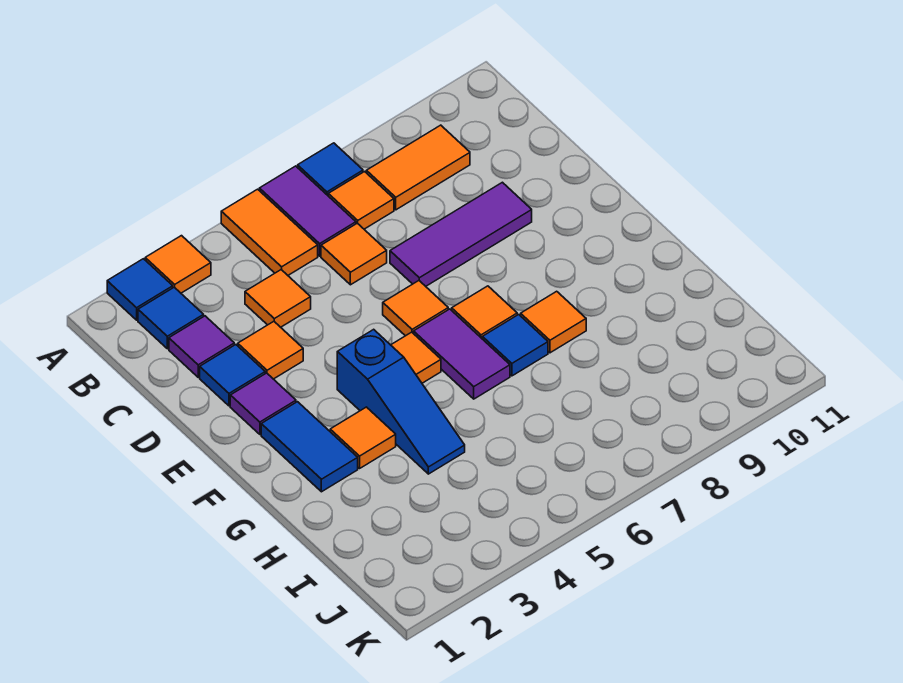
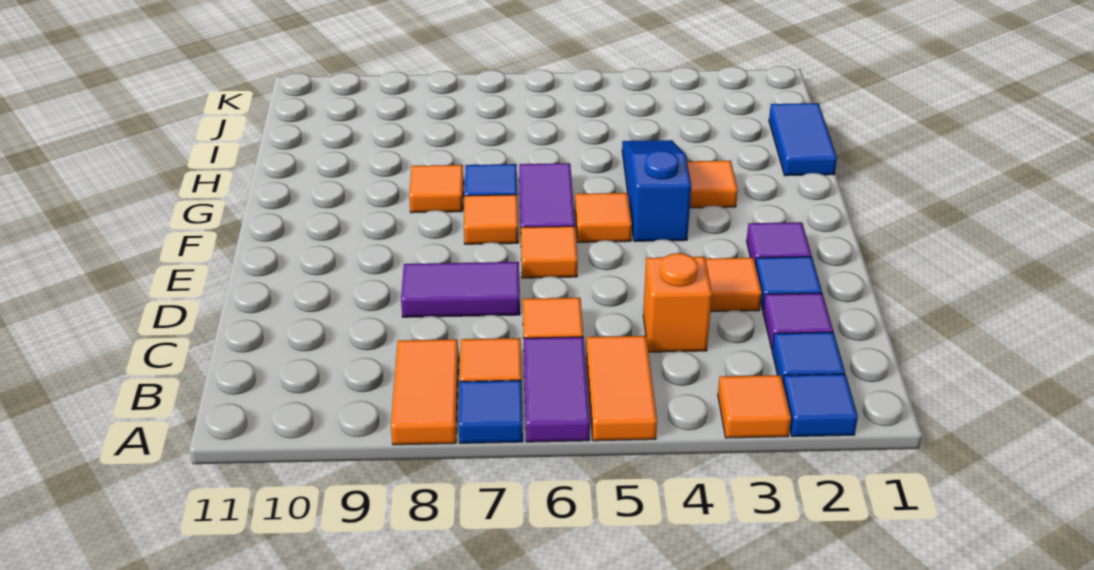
orange 1x2 tile [366,125,470,210] -> orange 1x2 tile turned to [391,339,459,445]
orange 1x1 tile [245,270,311,327] -> orange 1x1 brick [643,253,712,352]
purple 1x3 tile [390,182,532,286] -> purple 1x2 tile [401,262,520,317]
blue 1x2 tile [261,402,358,492] -> blue 1x2 tile moved to [769,103,837,176]

